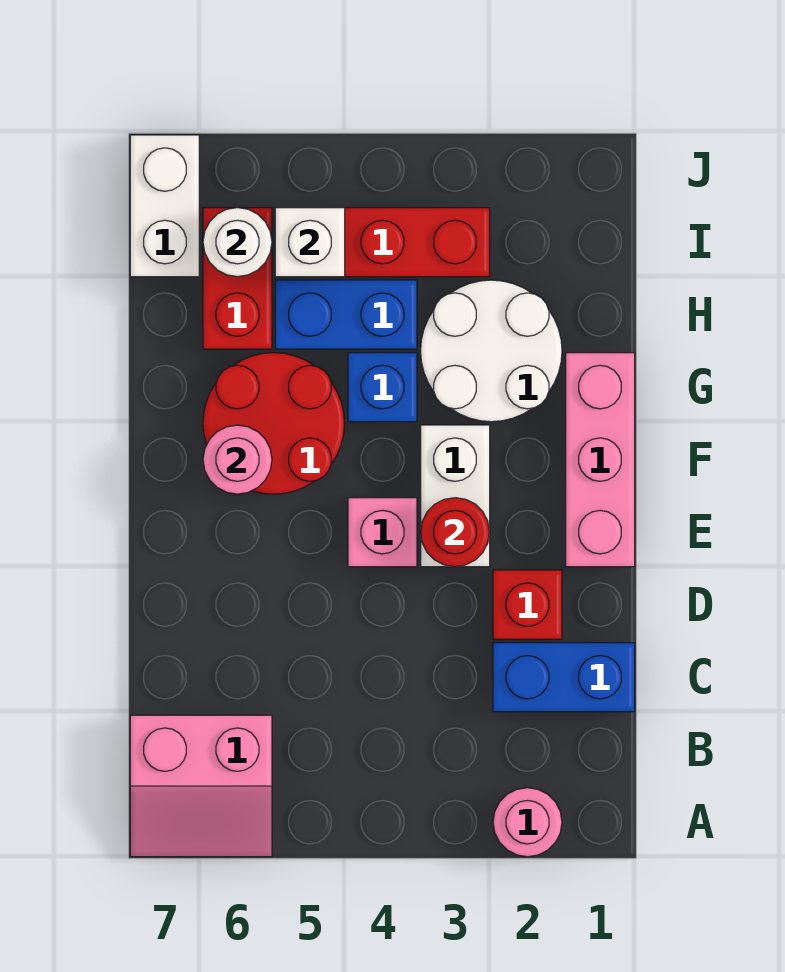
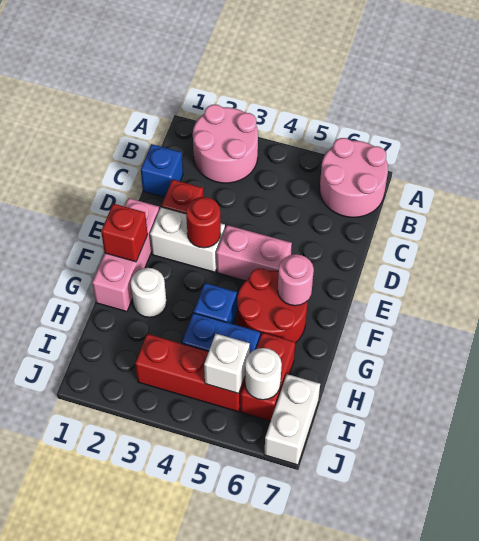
pink 1x1 round brick [493,788,562,857] -> pink 2x2 round brick [193,105,258,183]
pink 2x2 slope [130,715,272,857] -> pink 2x2 round brick [320,138,388,217]
blue 1x2 brick [493,643,635,712] -> blue 1x1 brick [141,144,183,197]
white 1x2 brick [421,425,490,567] -> white 1x2 brick turned to [150,207,225,272]
pink 1x1 brick [348,498,417,567] -> pink 1x2 brick [216,225,292,281]
none -> red 1x1 brick [101,204,148,262]
white 2x2 round brick [421,280,562,422] -> white 1x1 round brick [131,268,166,317]

